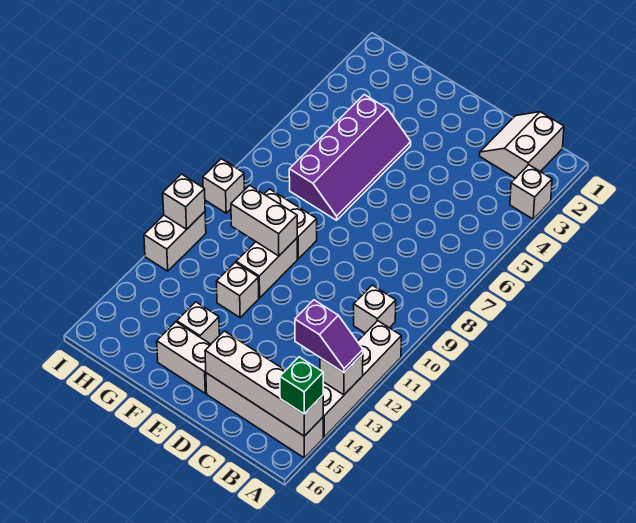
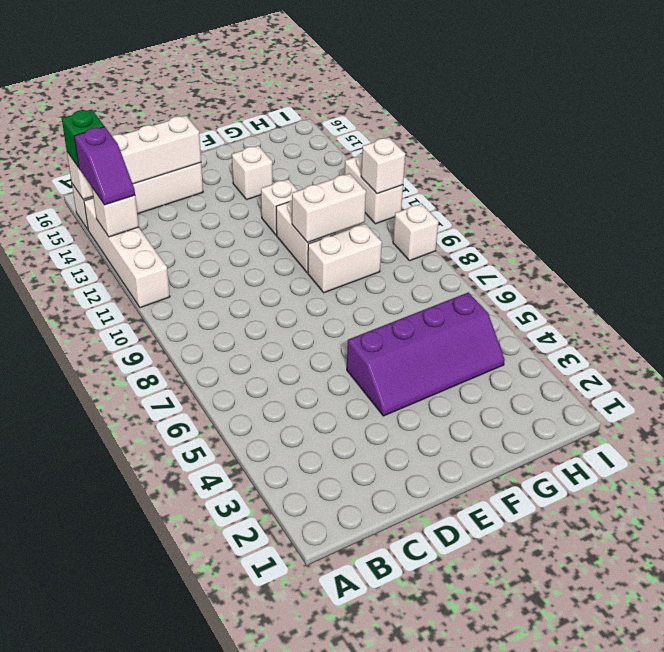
white 1x1 brick [510,165,552,219] -> none
purple 1x2 slope [295,300,363,373] -> purple 1x2 slope turned to [74,127,135,205]
white 2x2 slope [480,112,564,178] -> none
white 1x1 brick [354,285,396,333] -> none
white 1x2 brick [157,322,211,393] -> none
purple 2x4 slope [289,95,411,220] -> purple 2x4 slope turned to [347,292,505,416]

